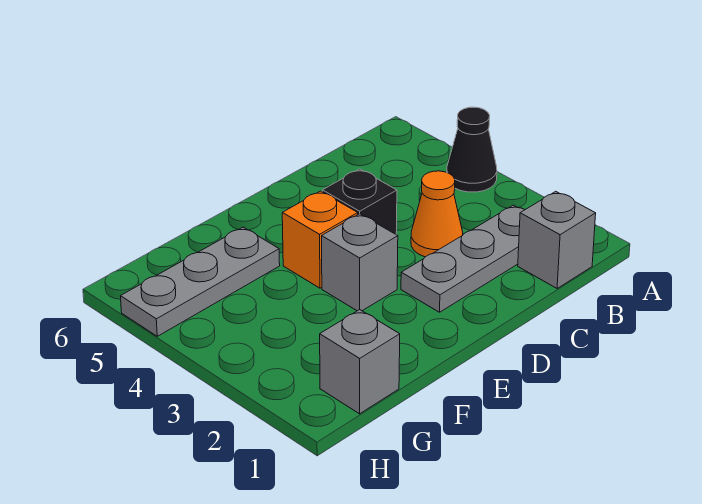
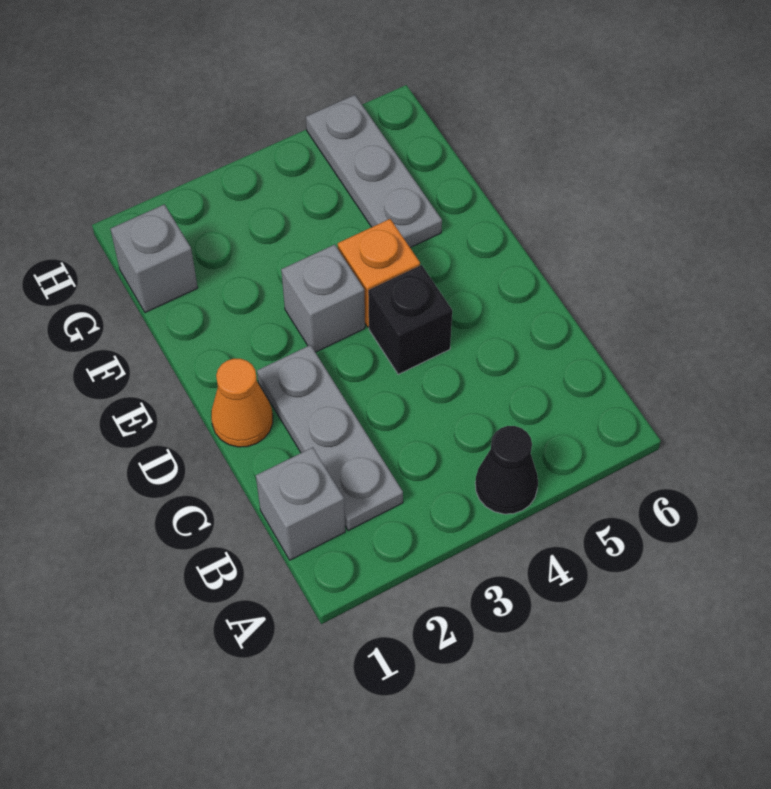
orange 1x1 cone [411,171,463,257] -> orange 1x1 cone moved to [211,359,273,447]

